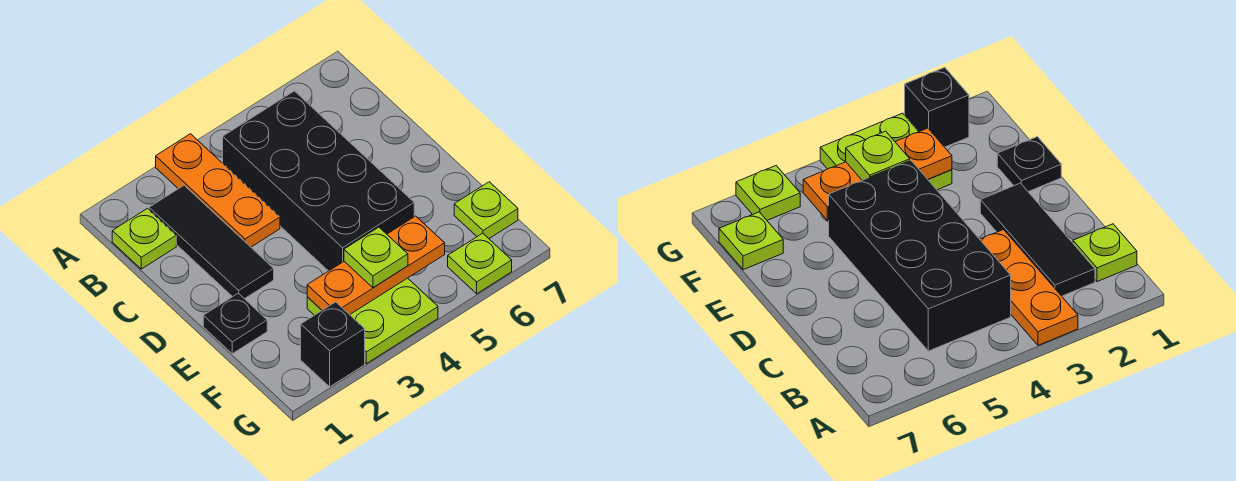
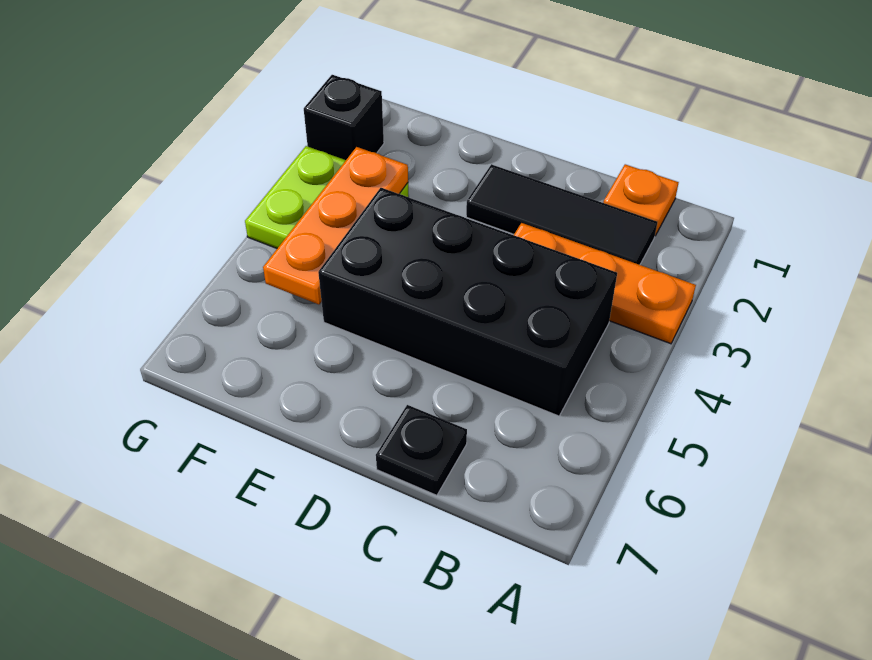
lime 1x1 plate [112,209,176,269] -> orange 1x1 plate [603,164,679,236]
black 1x1 plate [203,293,267,354] -> black 1x1 plate moved to [376,405,467,495]
lime 1x1 plate [344,227,408,288] -> none
lime 1x1 plate [454,182,518,238] -> none
lime 1x1 plate [448,233,512,294] -> none

